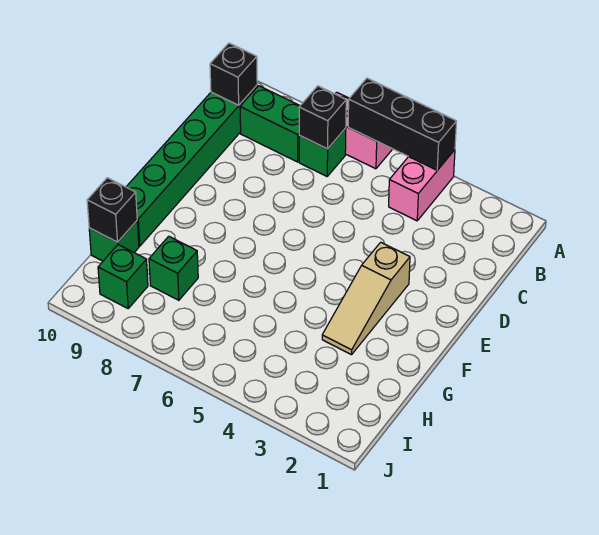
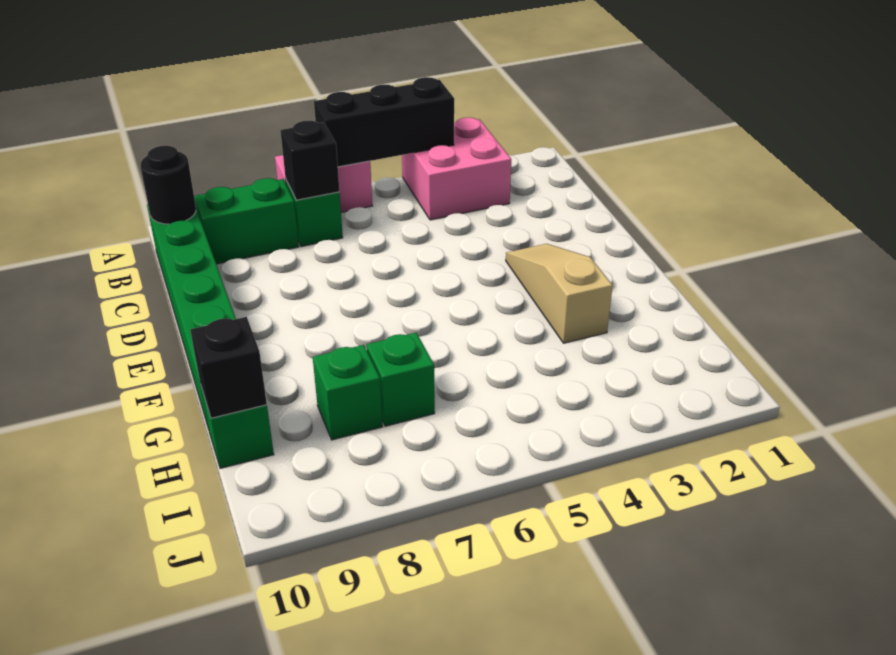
pink 1x2 brick [389,150,455,221] -> pink 2x2 brick [402,118,511,220]
black 1x1 brick [210,43,257,105] -> black 1x1 round brick [140,146,196,224]
tan 1x3 slope [322,242,410,355] -> tan 1x3 slope turned to [506,244,613,343]
green 1x1 brick [98,245,148,308] -> green 1x1 brick moved to [367,333,435,426]

